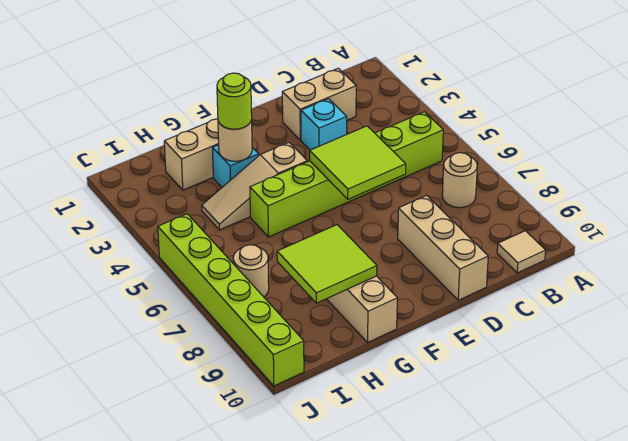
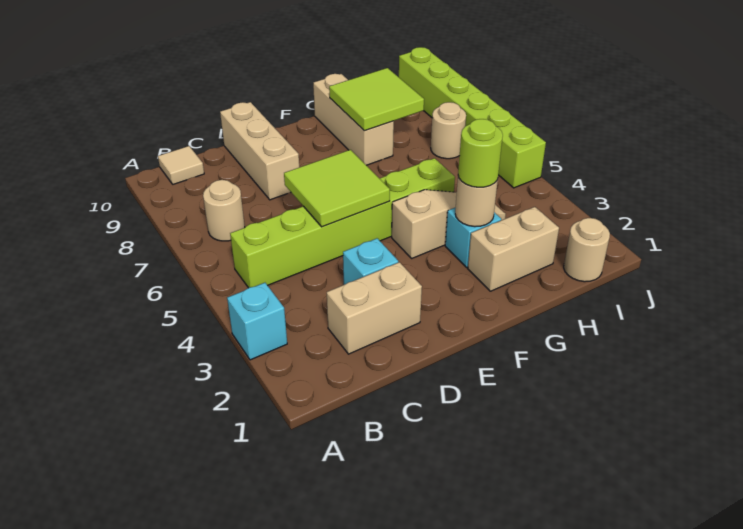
none -> cyan 1x1 brick [227,283,287,360]
none -> tan 1x1 round brick [564,218,610,282]

